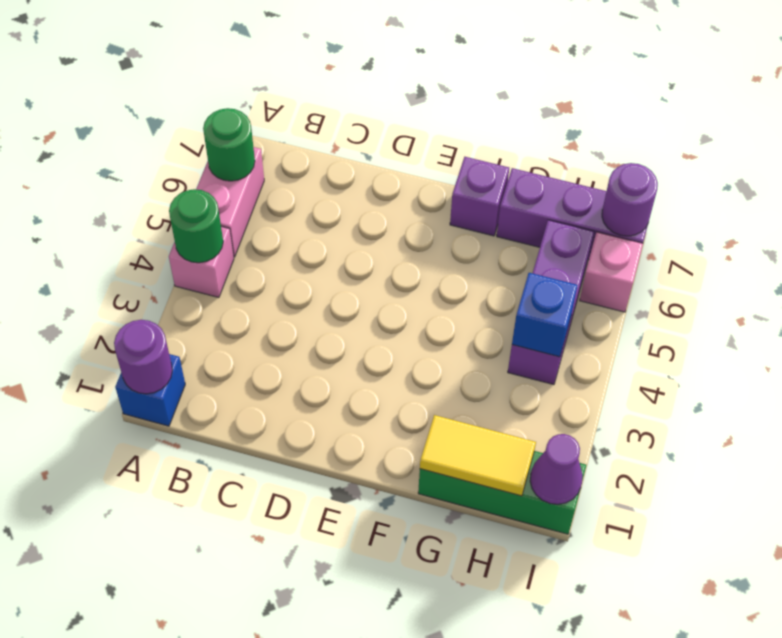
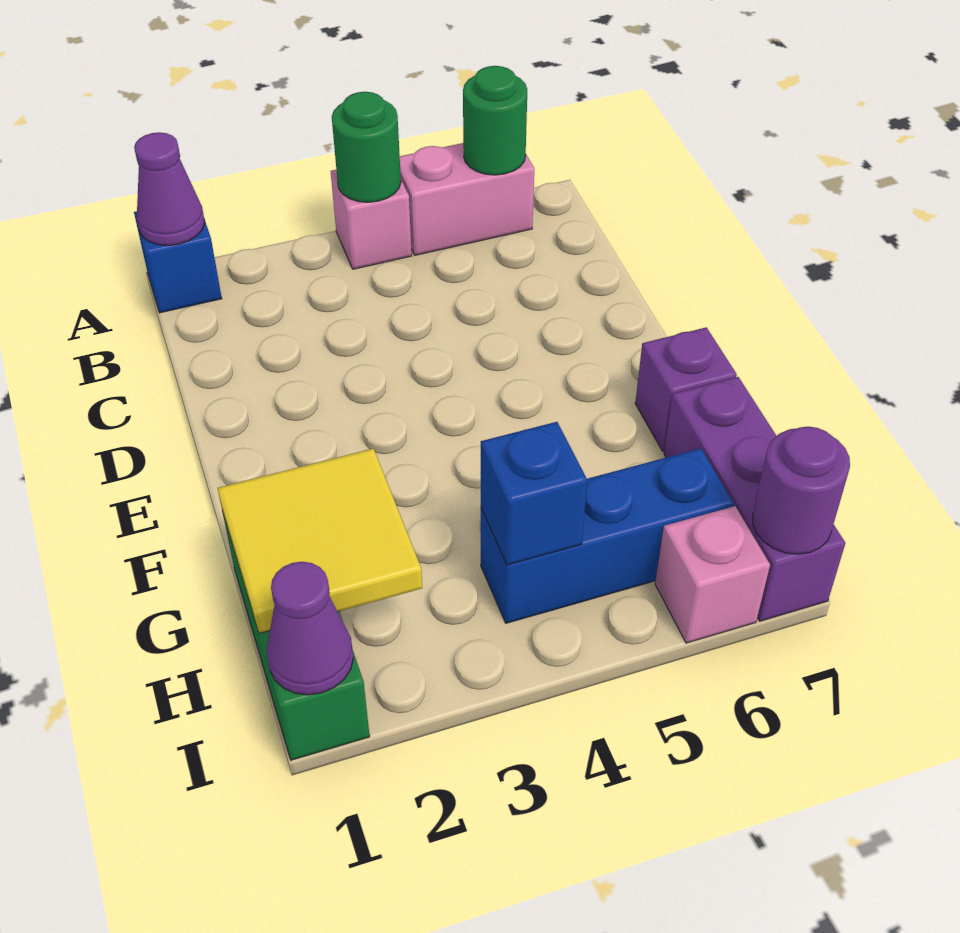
purple 1x1 round brick [114,320,172,394] -> purple 1x1 cone [134,132,205,245]
yellow 1x2 tile [420,415,536,496] -> yellow 2x2 tile [218,449,422,633]
purple 1x3 brick [508,220,594,385] -> blue 1x3 brick [481,448,734,623]

